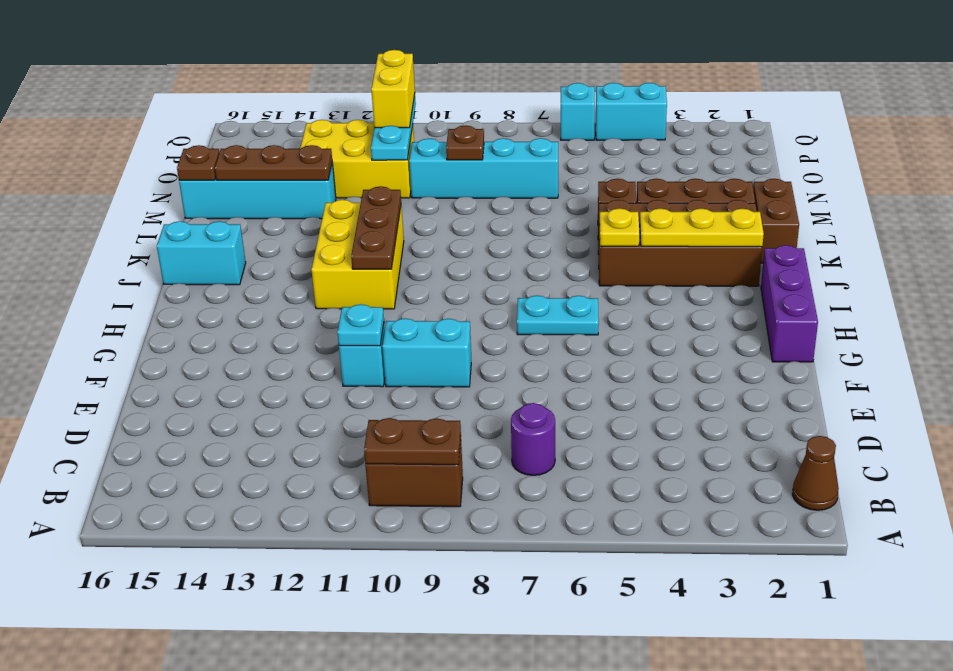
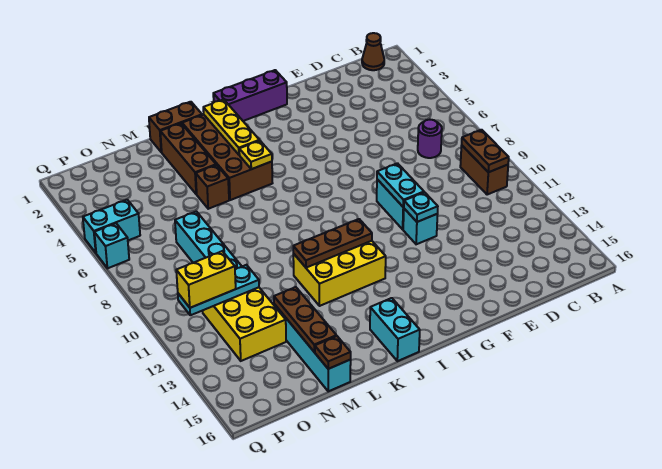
cyan 1x2 plate [517,295,599,335] -> cyan 1x2 plate moved to [377,163,424,207]
brown 1x1 plate [446,126,484,160] -> none
cyan 1x2 brick [596,83,667,140] -> cyan 1x2 brick turned to [83,200,140,253]

